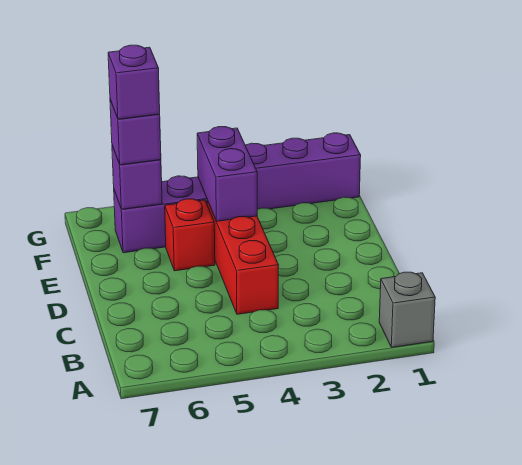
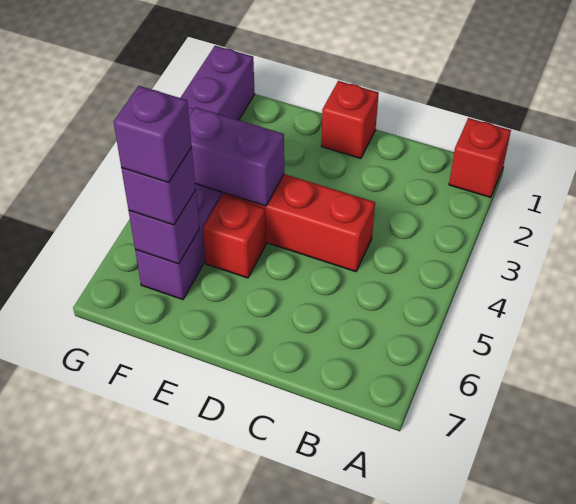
grey 1x1 brick [379,272,435,347] -> red 1x1 brick [449,118,511,198]
none -> red 1x1 brick [321,81,379,158]

